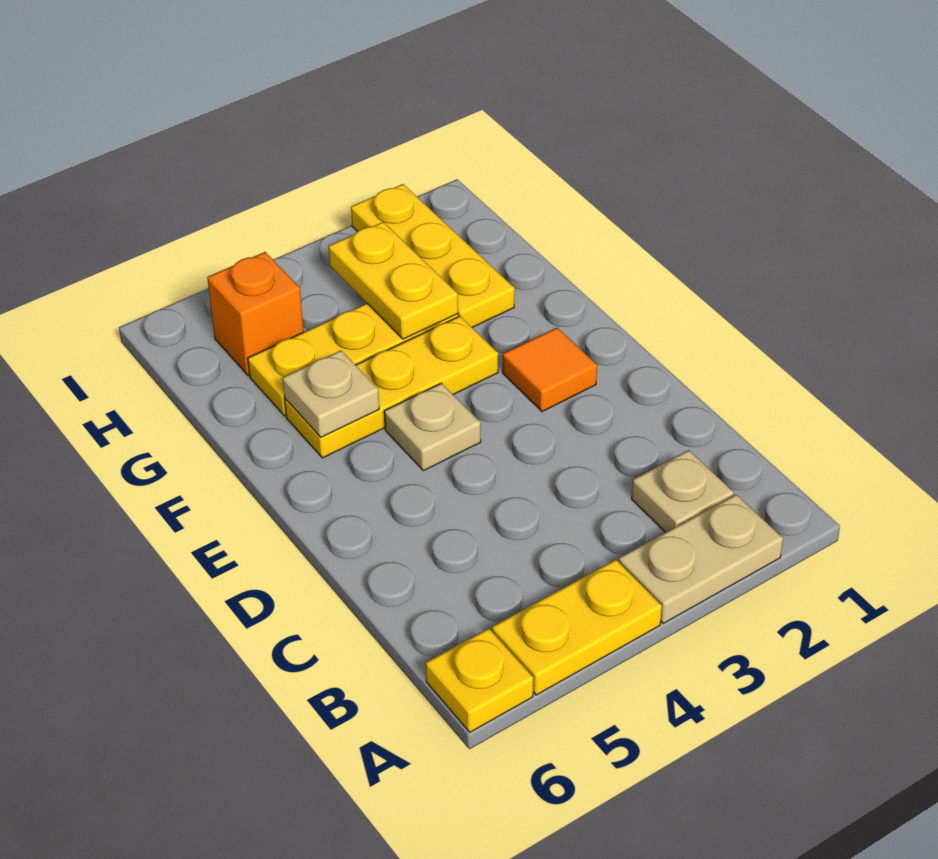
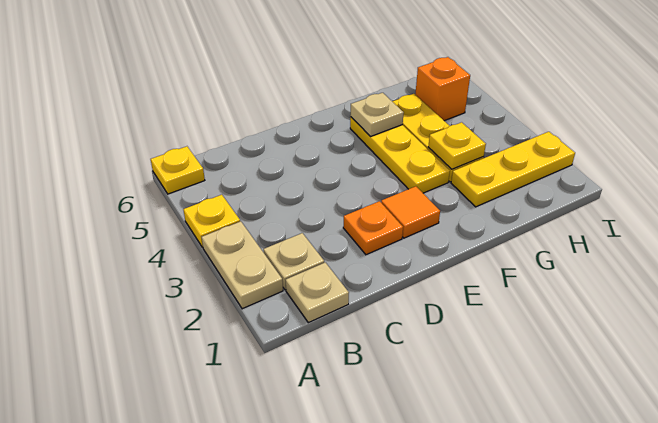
yellow 1x2 plate [492,560,662,695] -> yellow 1x1 plate [183,195,240,247]
none -> orange 1x1 plate [343,201,403,255]
tan 1x1 plate [384,383,481,471] -> tan 1x1 plate moved to [286,262,349,323]
yellow 1x2 plate [329,222,458,339] -> yellow 1x1 plate [428,122,486,169]

